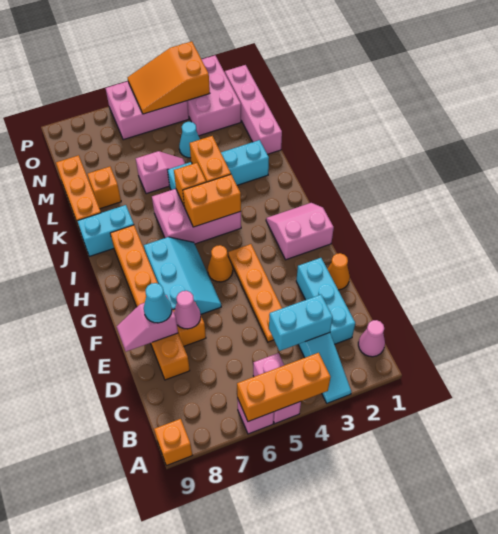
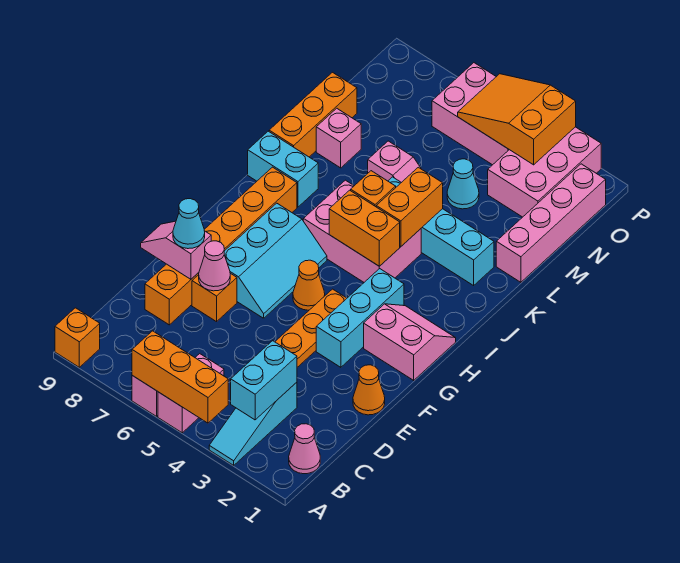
cyan 1x3 brick [296,258,355,344] -> cyan 1x3 brick moved to [316,269,404,367]
cyan 1x2 brick [269,295,333,351] -> cyan 1x2 brick turned to [231,341,297,420]
orange 1x1 brick [87,167,121,209] -> pink 1x1 brick [316,108,361,168]

